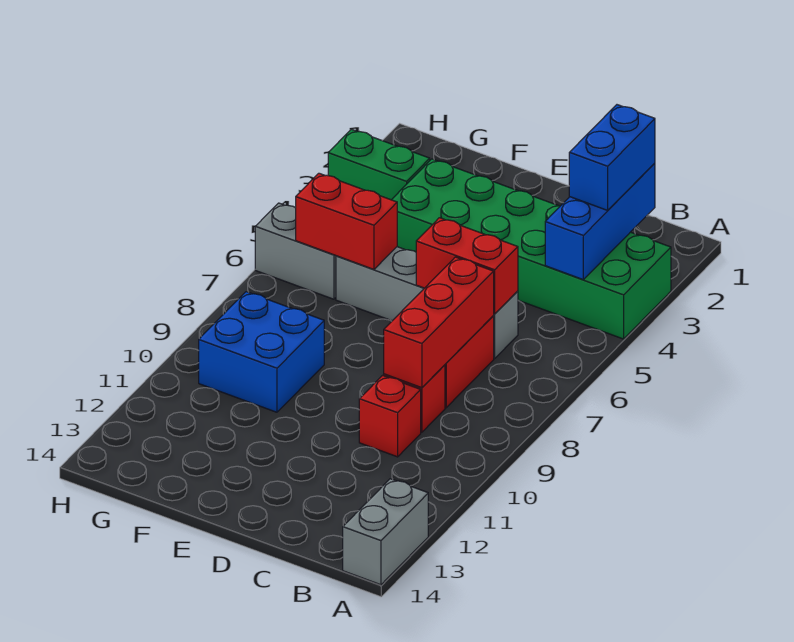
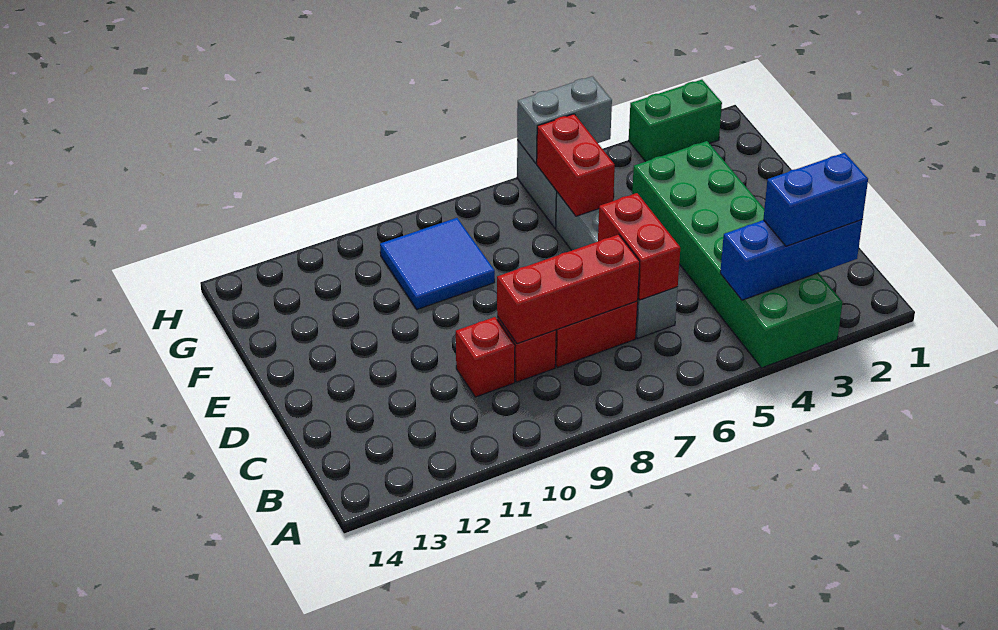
grey 1x2 brick [343,479,428,585] -> grey 1x2 brick moved to [517,76,612,164]
blue 2x2 brick [199,292,324,412] -> blue 2x2 tile [380,218,495,309]
green 1x2 brick [328,129,430,200] -> green 1x2 brick turned to [629,80,722,162]

